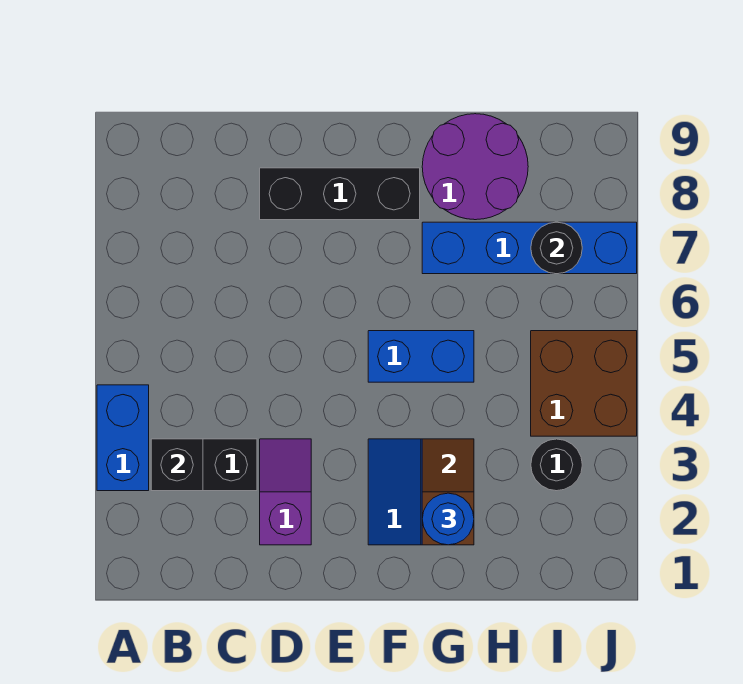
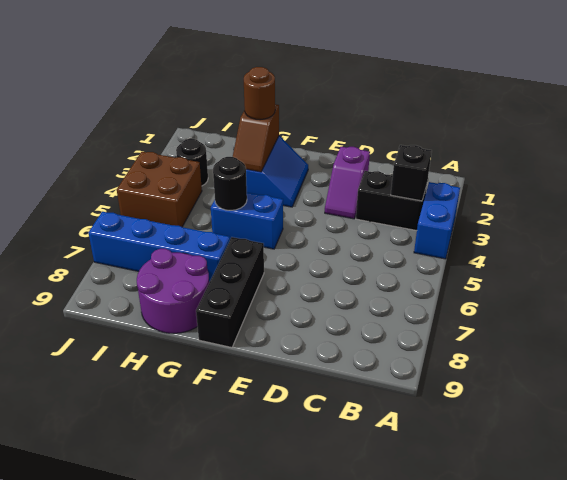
black 1x3 brick [260,168,420,220] -> black 1x3 brick turned to [196,237,264,348]
blue 1x1 round brick [422,493,474,545] -> brown 1x1 round brick [244,67,275,120]
black 1x1 round brick [531,222,582,274] -> black 1x1 round brick moved to [213,157,247,210]

